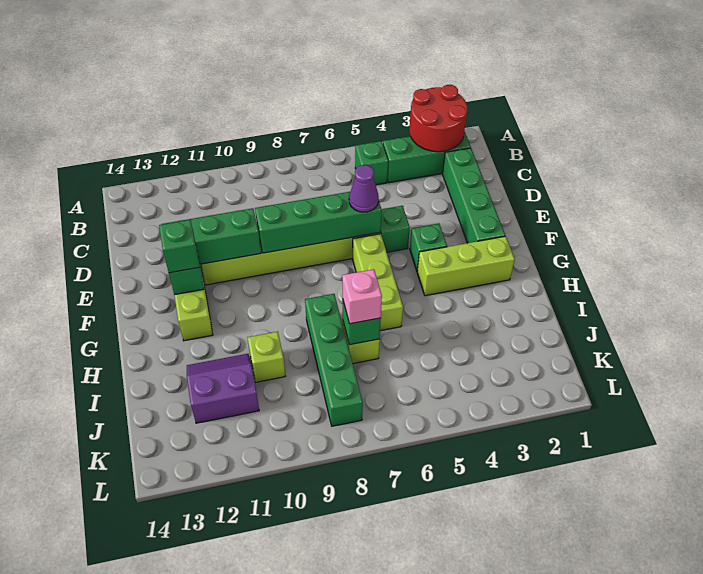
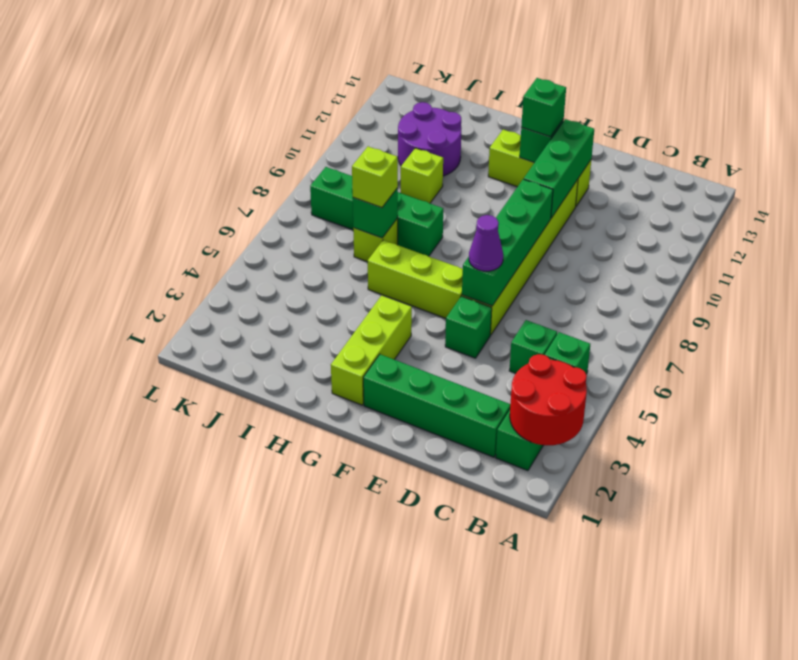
green 1x1 brick [410,223,447,271] -> green 1x1 brick moved to [509,320,557,373]
pink 1x1 brick [342,269,382,324] -> lime 1x1 brick [352,146,398,208]
purple 2x2 slope [187,354,259,423] -> purple 2x2 round brick [398,102,461,176]

